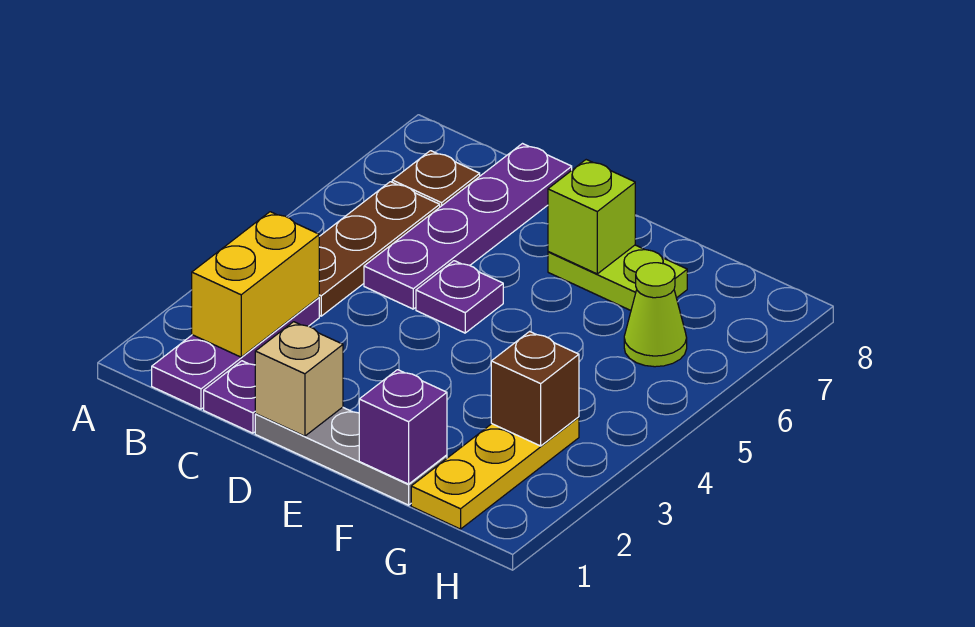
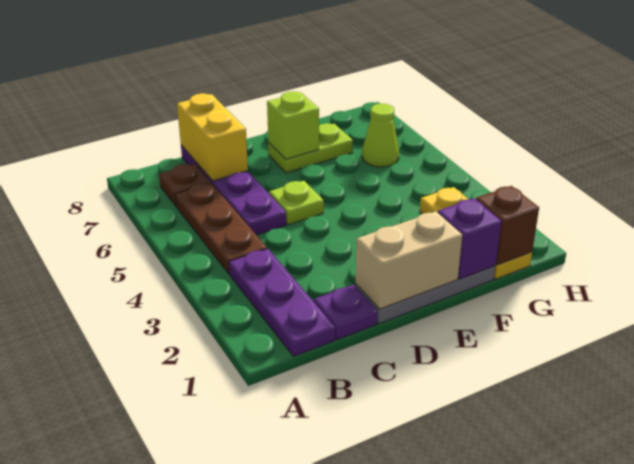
yellow 1x2 brick [192,212,319,357] -> yellow 1x2 brick moved to [177,93,248,181]
tan 1x1 brick [255,322,343,436] -> tan 1x2 brick [356,211,462,309]
purple 1x1 plate [416,261,503,333] -> lime 1x1 plate [269,181,324,225]
brown 1x1 brick [491,332,579,446] -> brown 1x1 brick moved to [476,186,539,265]

